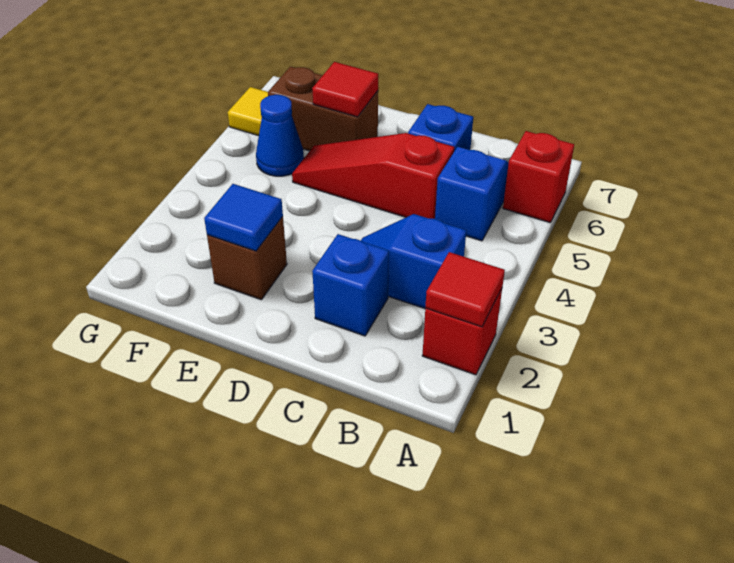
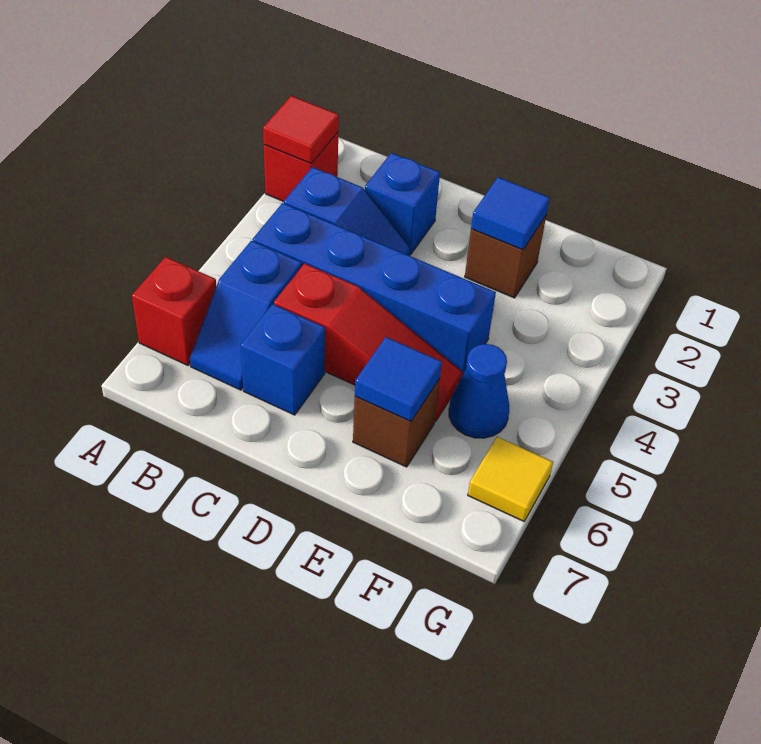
none -> blue 1x4 brick [253,203,496,374]
brown 1x2 brick [268,67,378,151] -> brown 1x1 brick [353,378,440,467]
red 1x1 tile [312,62,378,117] -> blue 1x1 tile [355,337,442,421]

